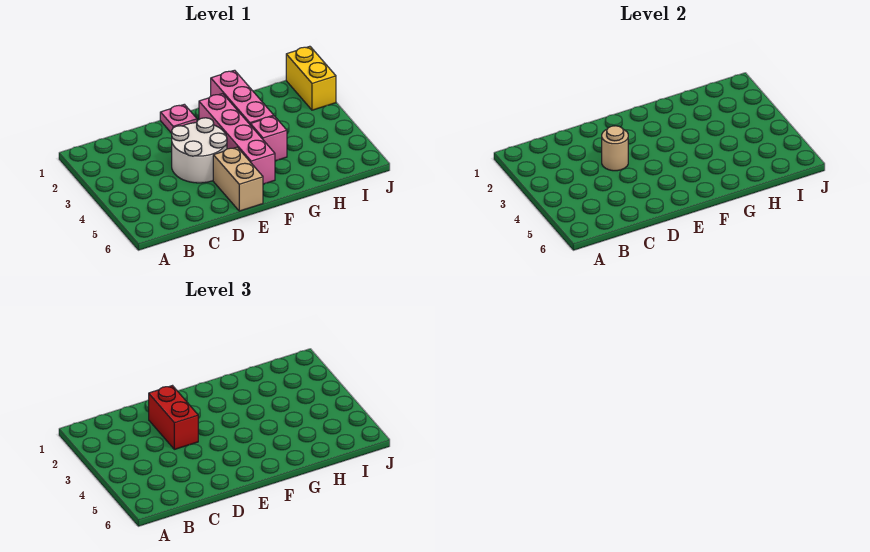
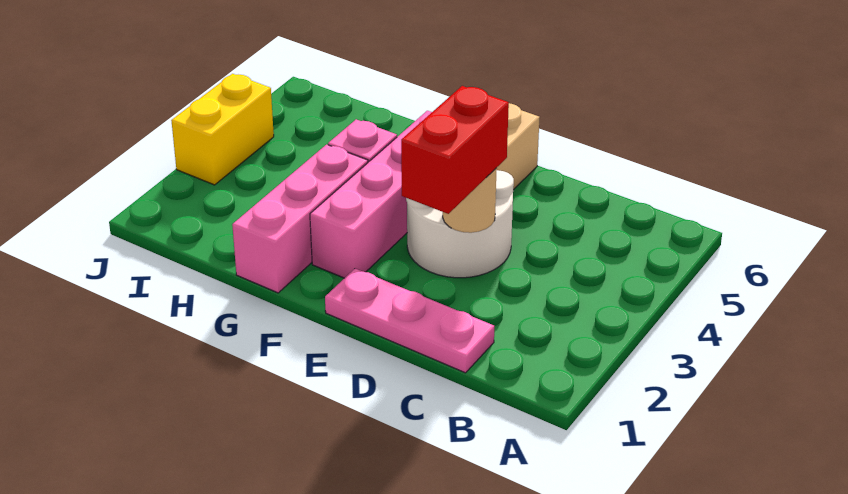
pink 1x1 plate [160,104,197,133] -> pink 1x3 plate [325,269,494,373]
yellow 1x2 brick [286,46,336,110] -> yellow 1x2 brick moved to [171,74,274,185]

